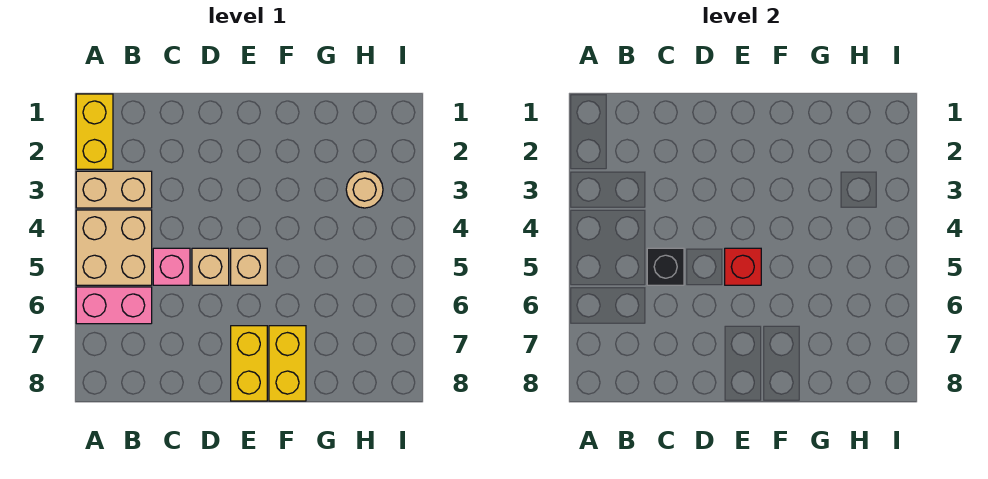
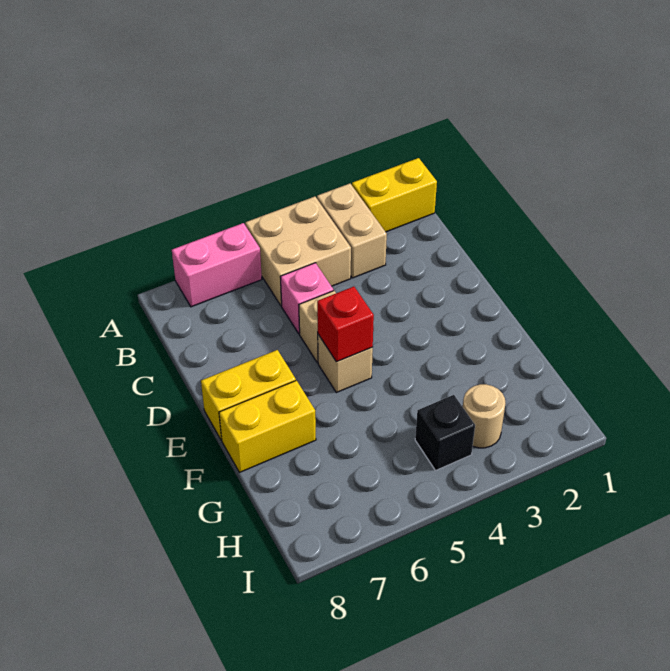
pink 1x2 brick [76,287,152,324] -> pink 1x2 brick turned to [172,223,262,307]
black 1x1 brick [647,248,684,285] -> black 1x1 brick moved to [415,395,475,470]

